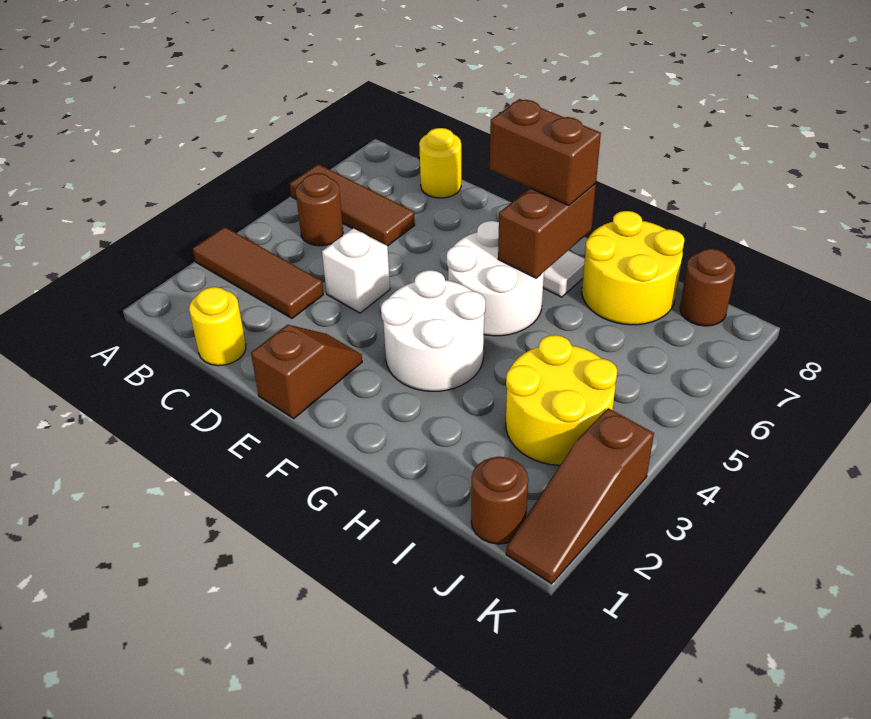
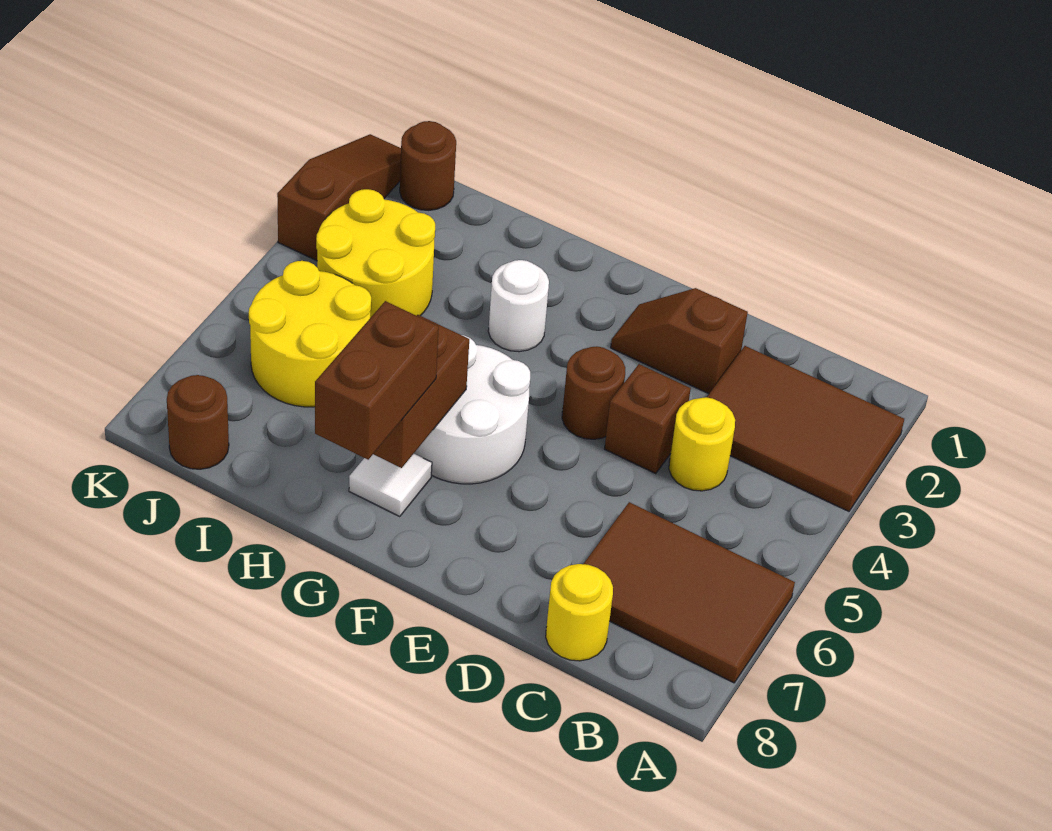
brown 1x3 tile [193,227,323,318] -> brown 2x3 tile [707,346,904,511]
brown 1x3 tile [290,164,415,246] -> brown 2x3 tile [584,502,795,683]
brown 1x1 round brick [296,173,343,246] -> brown 1x1 round brick moved to [562,346,625,439]
yellow 1x1 round brick [189,287,246,366] -> yellow 1x1 round brick moved to [669,397,735,491]
white 1x1 brick [322,228,390,313] -> brown 1x1 brick [605,364,691,474]
brown 1x2 slope [251,325,362,418] -> brown 1x2 slope turned to [611,288,748,394]
white 2x2 round brick [381,270,486,391] -> white 1x1 round brick [488,260,549,352]
brown 1x2 brick [490,99,601,206] -> brown 1x2 brick turned to [315,301,439,459]
yellow 2x2 round brick [582,211,684,325] -> yellow 2x2 round brick moved to [249,261,371,407]

